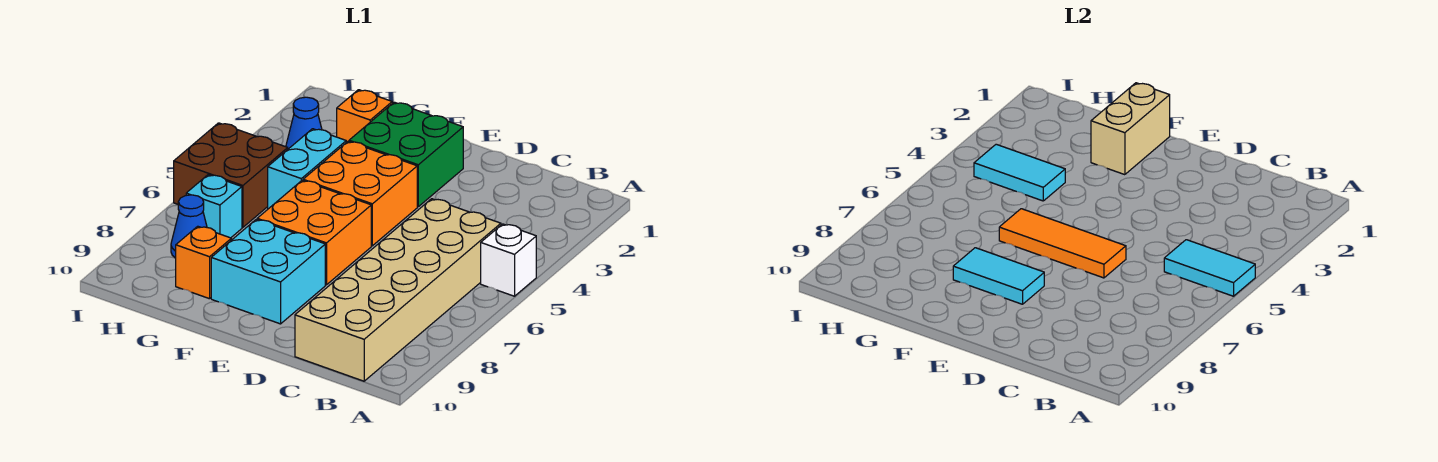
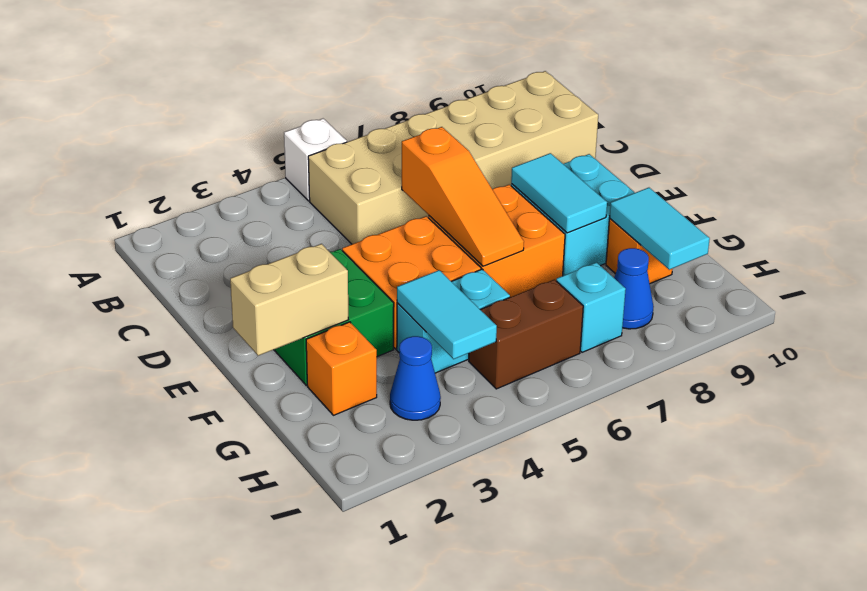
cyan 1x2 tile [1164,240,1255,296] -> cyan 1x2 tile moved to [609,188,710,270]
orange 1x3 tile [999,209,1126,278] -> orange 1x3 slope [402,127,524,266]
brown 2x2 brick [174,123,288,227] -> brown 1x2 brick [469,279,583,389]

